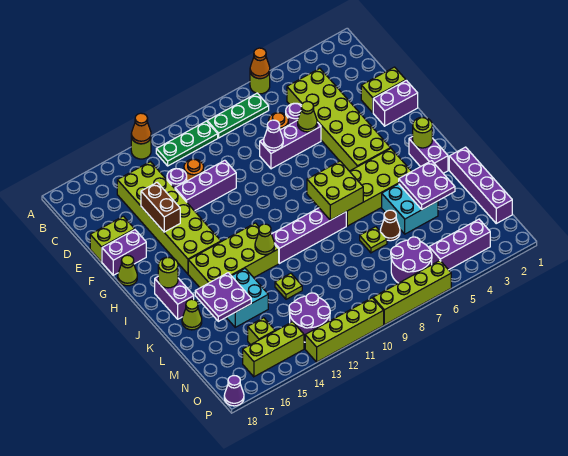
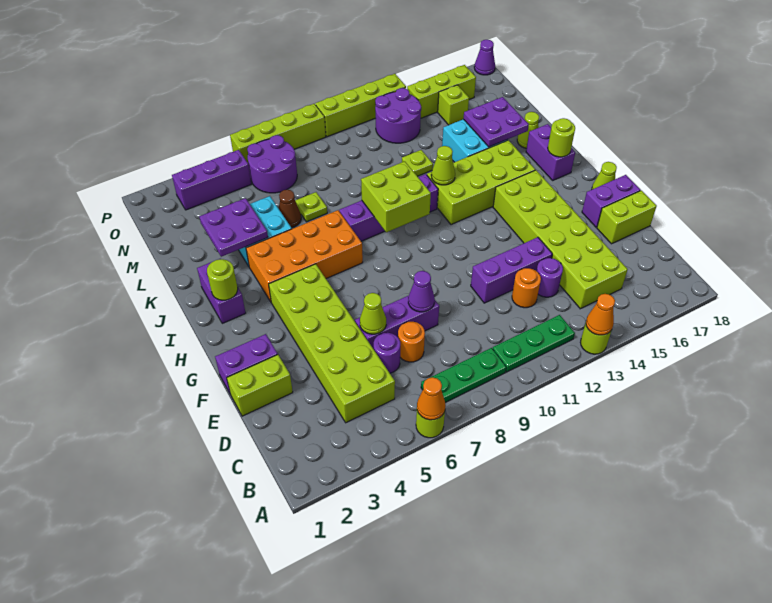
brown 1x2 brick [141,183,180,232] -> none
lime 2x4 brick [346,149,412,226] -> orange 2x4 brick [246,210,363,302]
lime 2x2 brick [307,161,363,220] -> lime 2x2 brick moved to [361,161,431,232]
purple 1x4 brick [449,147,512,223] -> none

